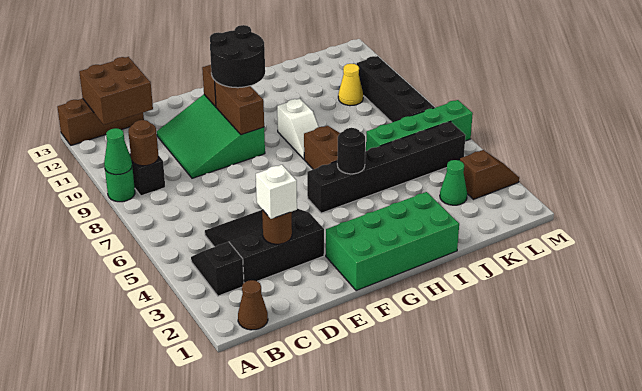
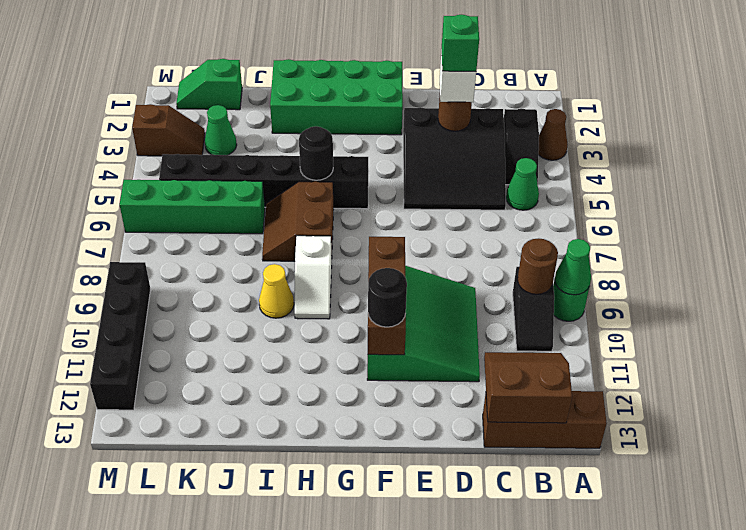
brown 1x1 cone [238,280,268,330] -> brown 1x1 cone moved to [538,109,568,160]
none -> green 1x1 cone [506,158,539,210]
brown 2x2 brick [79,57,153,125] -> brown 2x2 slope [484,352,572,423]
none -> green 1x1 brick [442,14,479,71]
black 2x2 round brick [210,25,265,88] -> black 1x1 round brick [368,268,407,327]
white 1x2 slope [277,98,319,159] -> white 1x2 slope turned to [295,236,332,319]
none -> green 1x2 slope [176,59,242,110]
yellow 1x1 cone [338,64,363,106] -> yellow 1x1 cone moved to [259,264,294,318]
brown 1x2 slope [460,150,519,199] -> brown 1x2 slope turned to [132,104,205,156]
black 1x4 brick [357,56,435,122] -> black 1x4 brick moved to [90,262,151,410]

